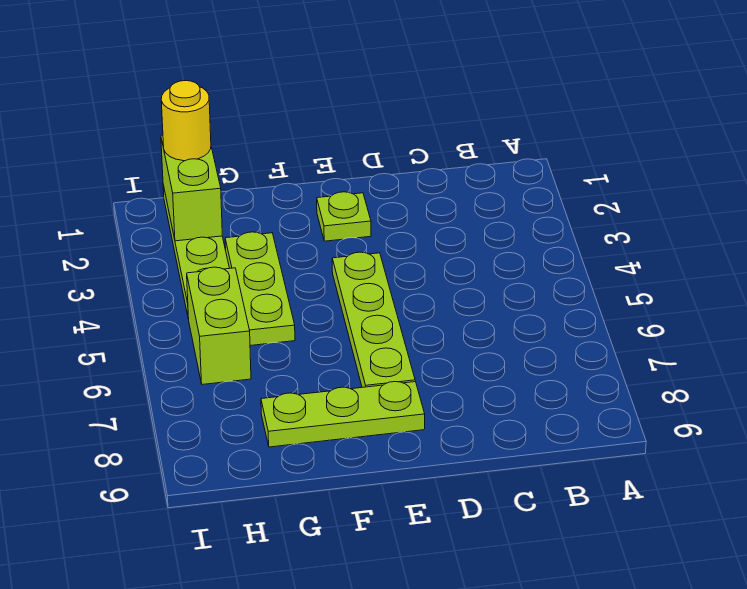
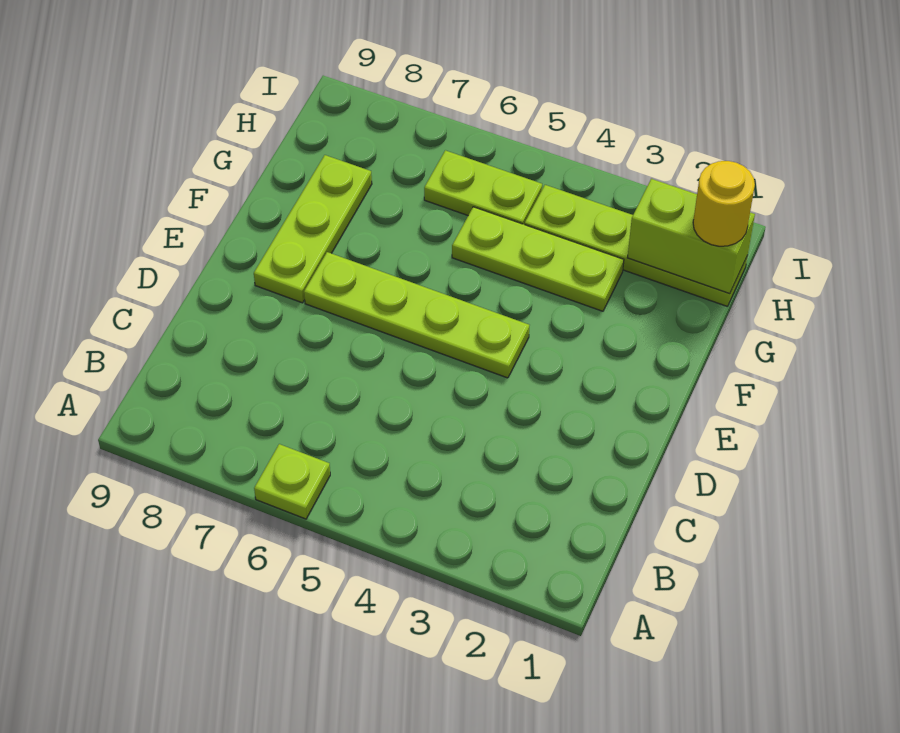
lime 1x1 plate [317,192,371,241] -> lime 1x1 plate moved to [254,444,330,519]
lime 1x2 brick [187,267,251,384] -> lime 1x2 plate [424,150,542,225]

